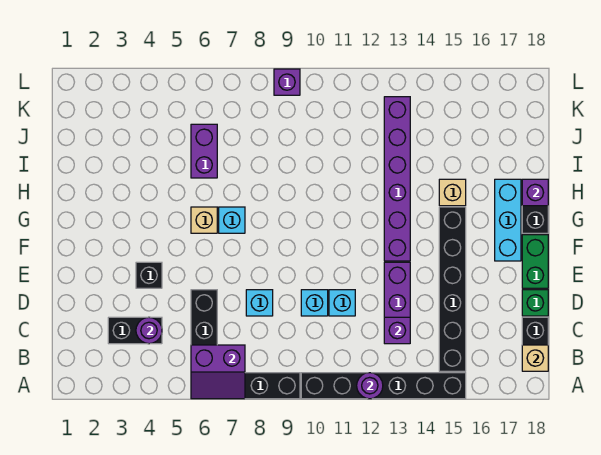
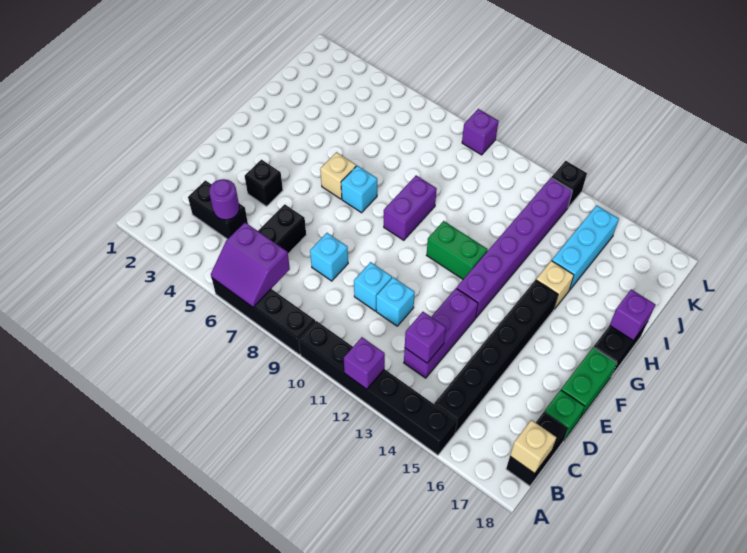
purple 1x1 round brick [357,373,383,399] -> purple 1x1 brick [344,337,385,389]
cyan 1x3 brick [495,179,521,261] -> cyan 1x3 brick moved to [552,206,619,290]
none -> green 1x2 brick [427,221,488,279]
purple 1x2 brick [191,124,217,178] -> purple 1x2 brick moved to [384,175,437,240]
none -> black 1x1 brick [551,161,587,207]

